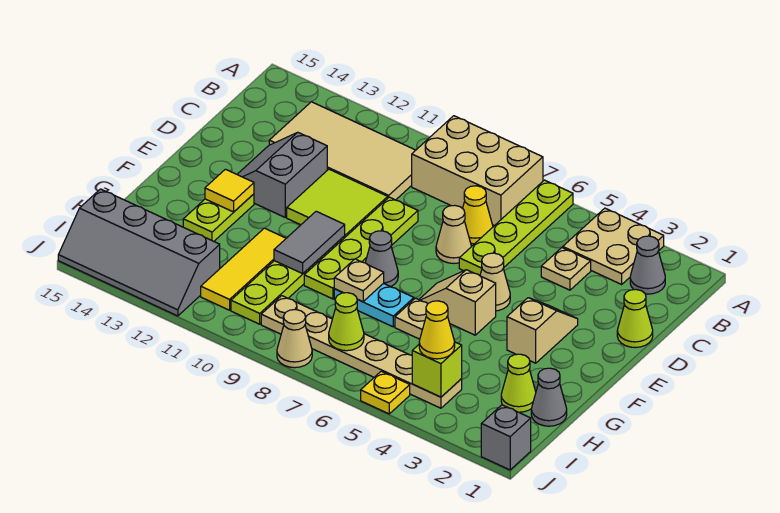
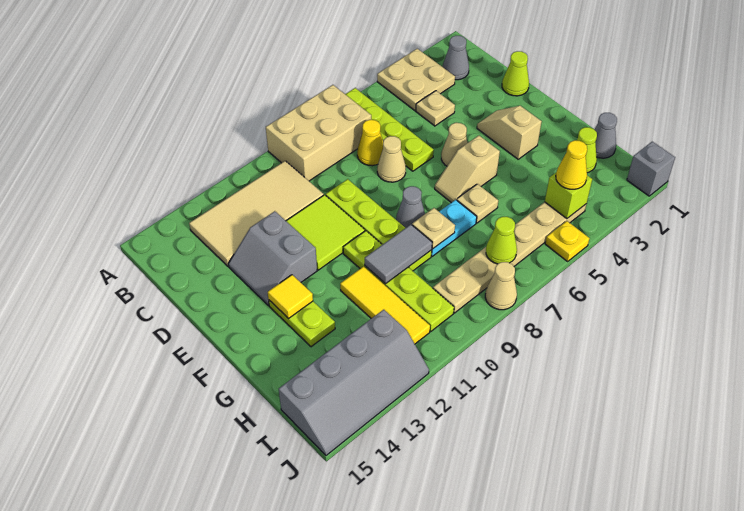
grey 1x2 tile [274,211,345,274] -> grey 1x2 tile turned to [365,225,432,284]

